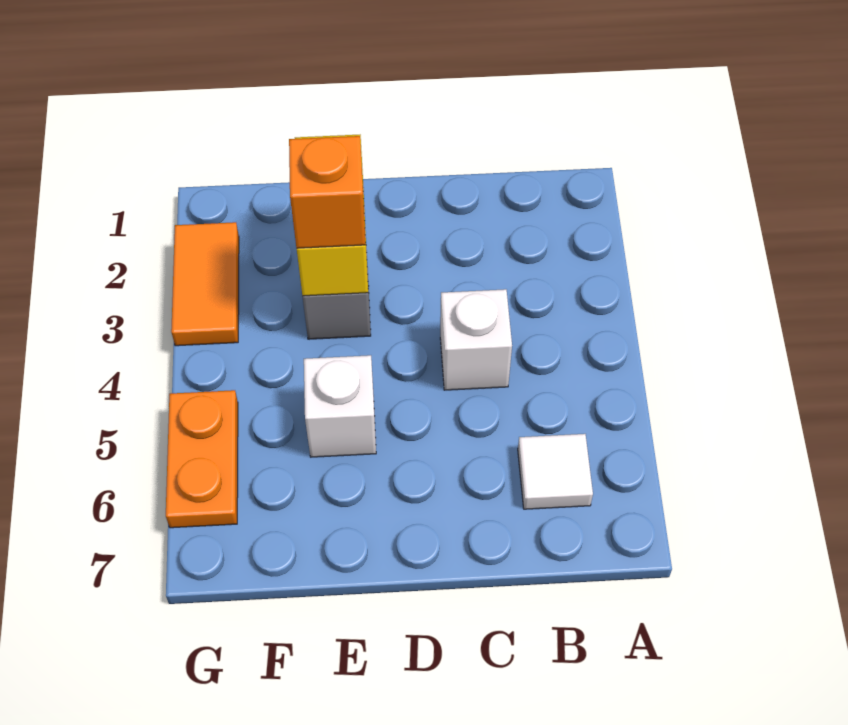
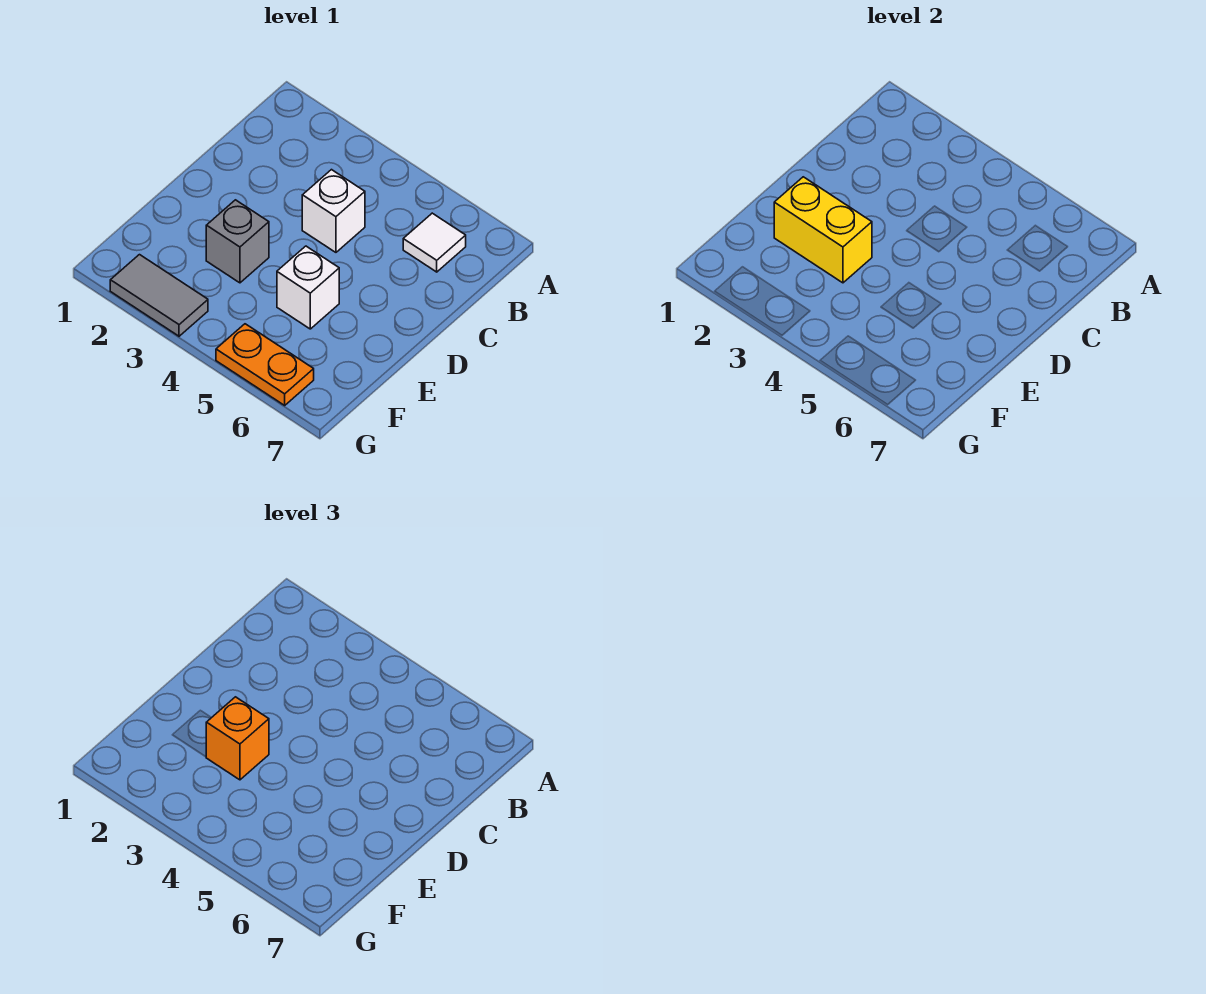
orange 1x2 tile [171,222,239,346] -> grey 1x2 tile [110,255,208,336]

